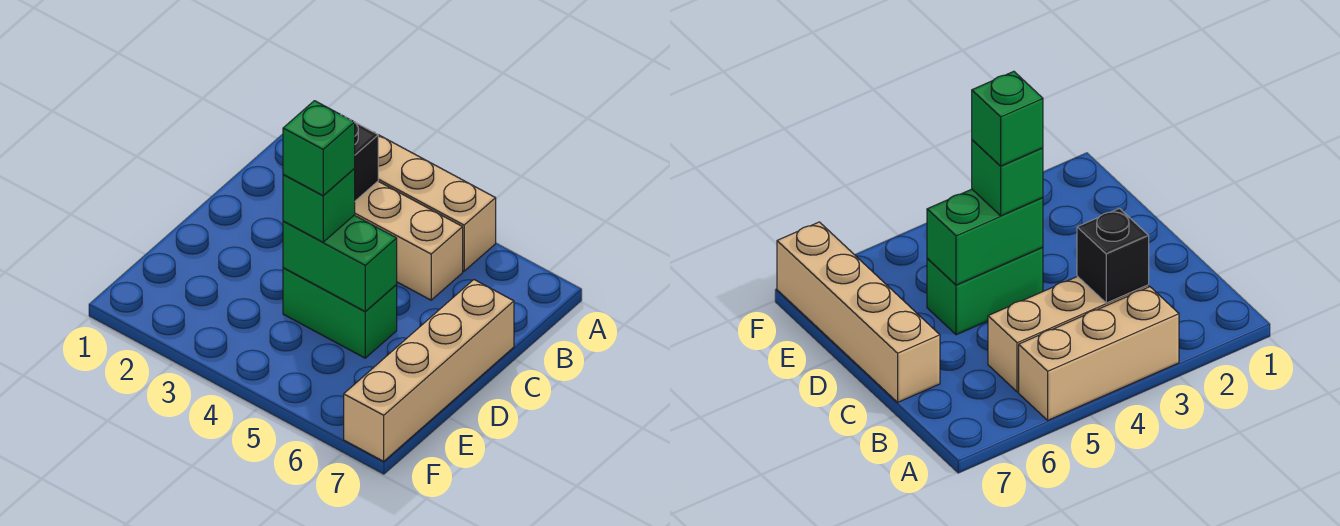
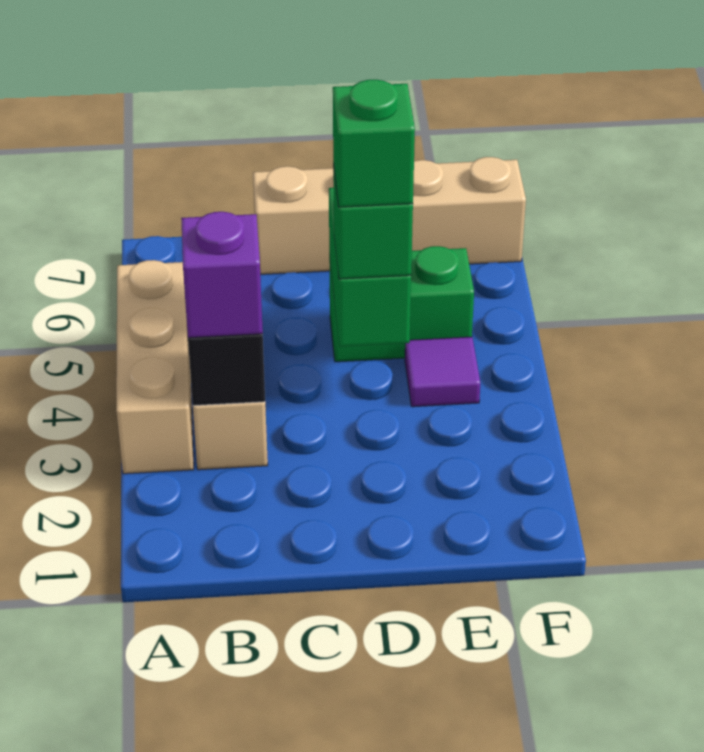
none -> purple 1x1 brick [181,212,263,338]
green 1x2 brick [283,268,397,358] -> green 1x2 brick turned to [329,246,474,362]
none -> purple 1x1 tile [405,337,480,407]

